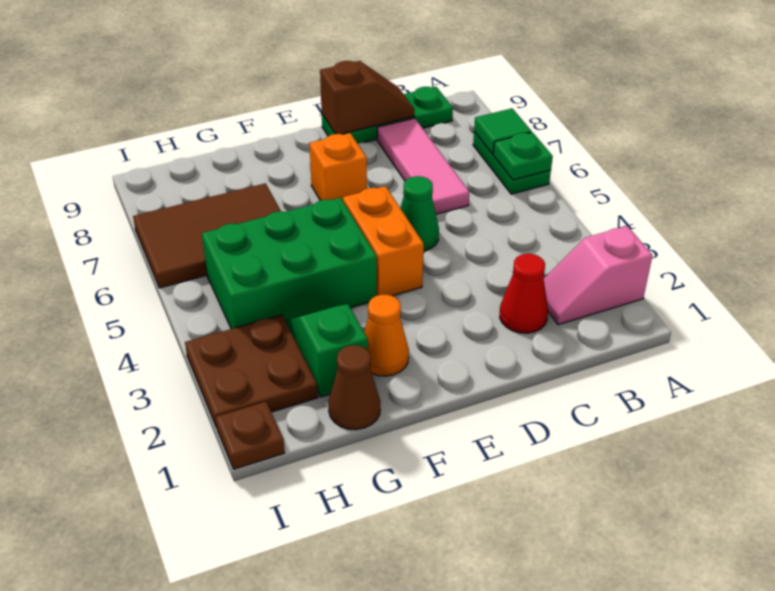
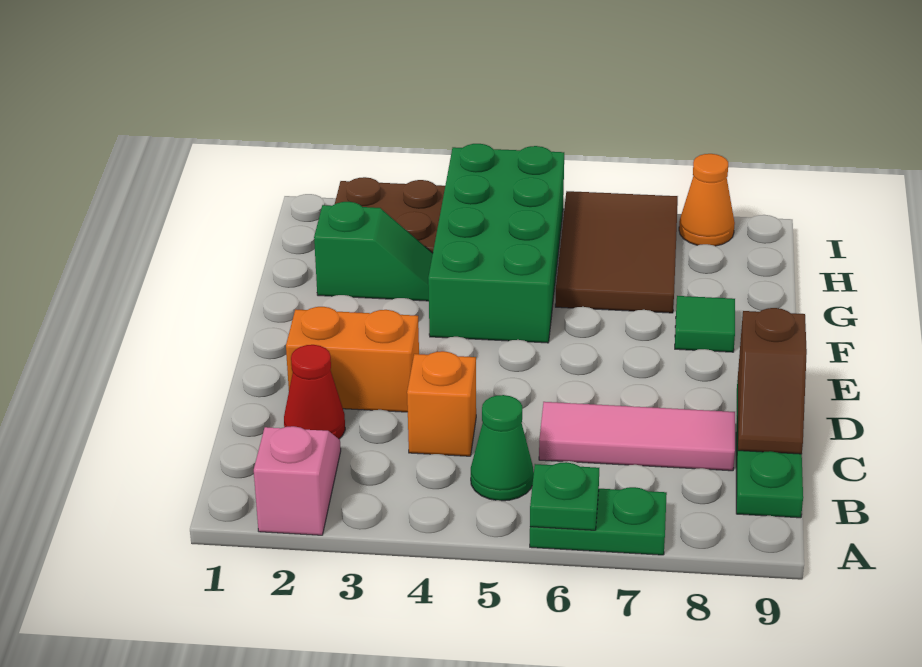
green 1x1 tile [474,108,532,154] -> green 1x1 tile moved to [675,296,735,352]
green 1x1 cone [400,176,439,251] -> green 1x1 cone moved to [471,395,534,501]
orange 1x2 brick [343,186,424,296] -> orange 1x2 brick moved to [286,307,419,412]
orange 1x1 brick [309,133,367,201] -> orange 1x1 brick moved to [407,351,476,456]
orange 1x1 cone [364,294,409,376] -> orange 1x1 cone moved to [679,154,735,246]
green 2x3 brick [202,198,377,329] -> green 2x4 brick [428,144,564,343]
brown 1x1 cone [329,345,380,430] -> none
brown 1x1 plate [216,402,285,469] -> none

